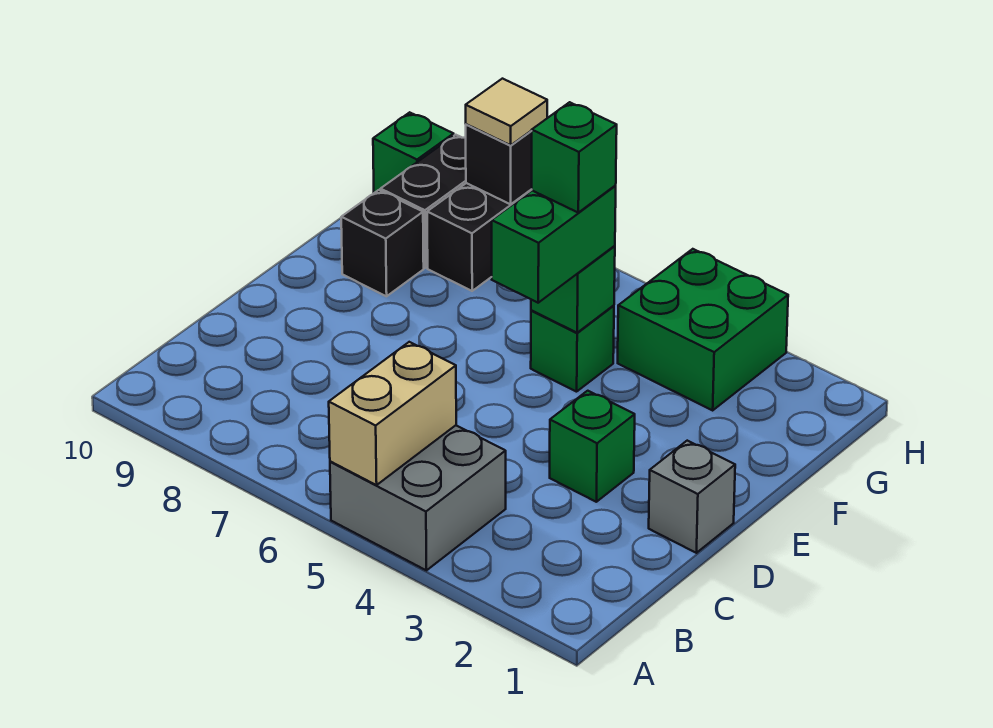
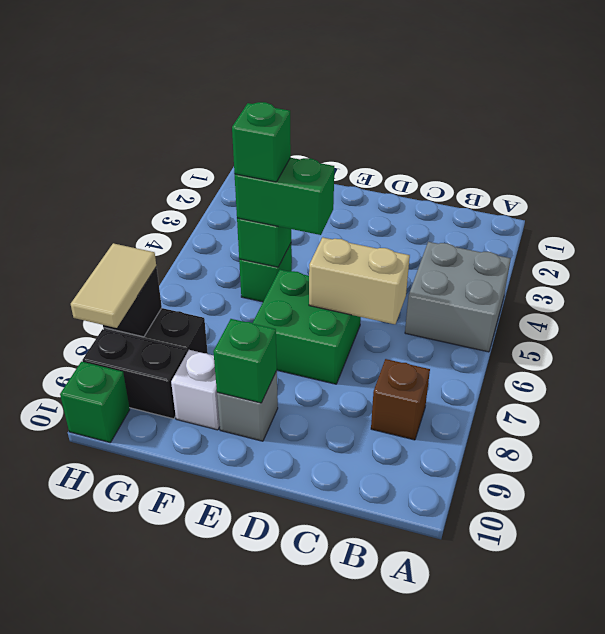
tan 1x2 brick [329,342,456,485] -> tan 1x2 brick moved to [309,237,410,324]
none -> brown 1x1 brick [371,359,430,440]
grey 1x1 brick [649,441,735,553] -> grey 1x1 brick moved to [217,371,278,441]
green 1x1 brick [550,391,635,502] -> green 1x1 brick moved to [213,319,277,403]
black 1x1 brick [341,190,424,296] -> white 1x1 brick [171,350,220,430]
green 2x2 brick [618,249,788,410] -> green 2x2 brick moved to [253,270,361,384]
tan 1x1 tile [466,79,547,145] -> tan 1x2 tile [71,243,156,328]

